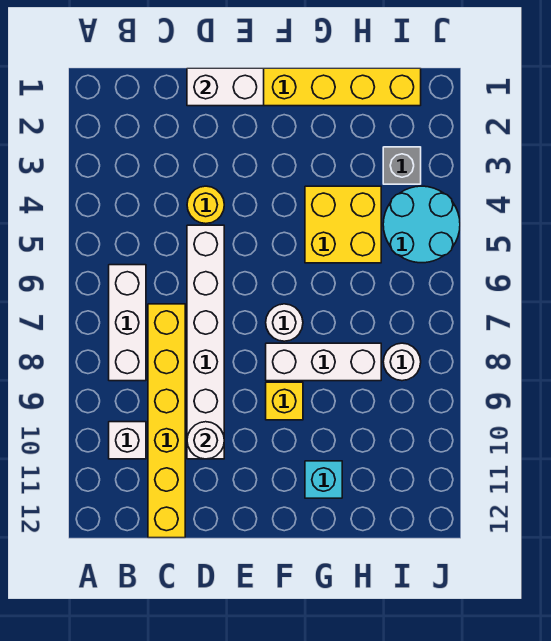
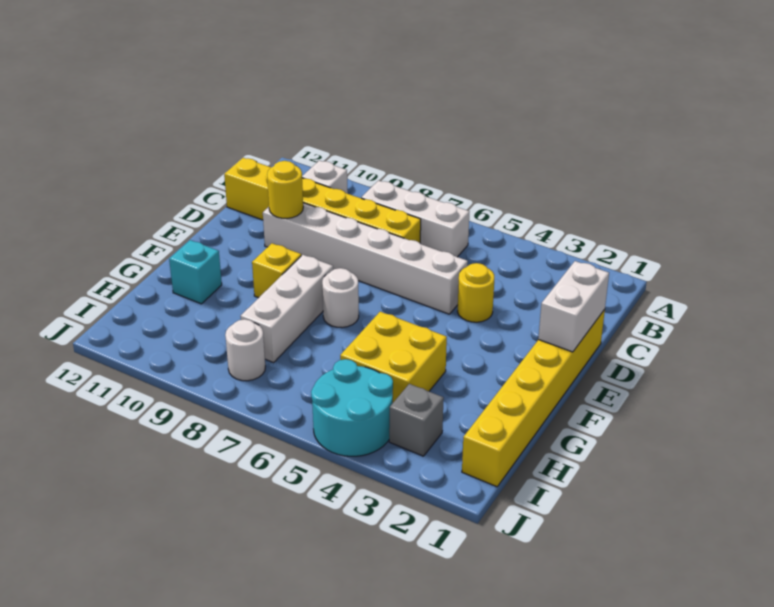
white 1x1 round brick [187,422,224,459] -> yellow 1x1 round brick [267,161,303,218]

